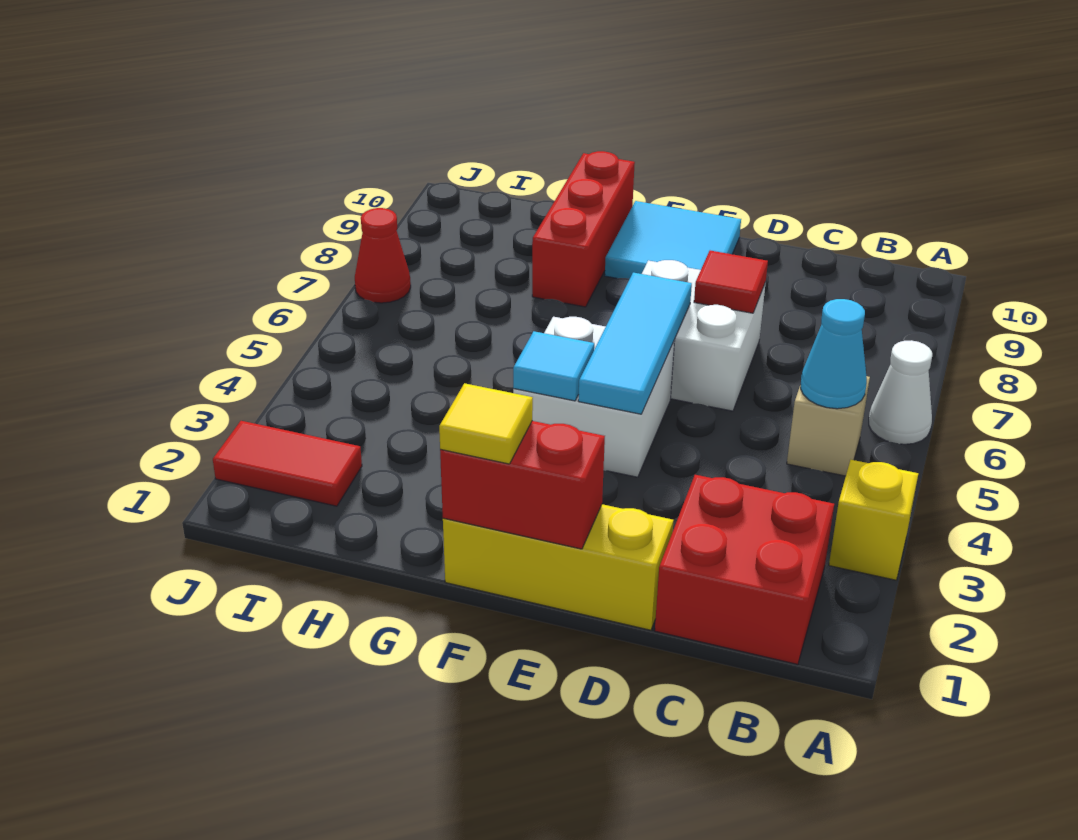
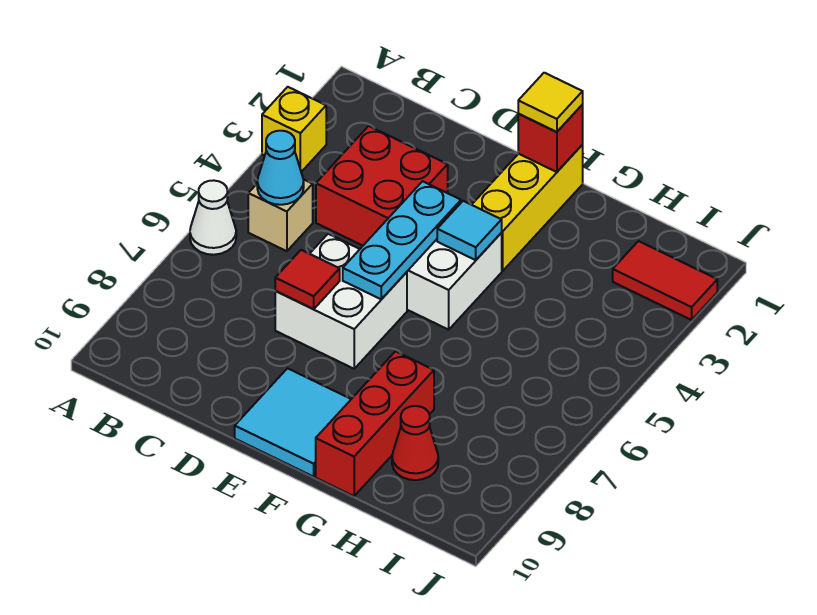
red 2x2 brick [655,475,834,664] -> red 2x2 brick moved to [316,126,448,246]
yellow 1x3 brick [443,504,674,630] -> yellow 1x3 brick turned to [472,145,583,271]
red 1x2 brick [440,421,605,549] -> red 1x1 brick [518,105,583,172]
cyan 1x3 tile [578,273,692,414] -> cyan 1x3 plate [343,181,461,299]
red 1x1 cone [355,208,411,303] -> red 1x1 cone moved to [392,406,438,480]

